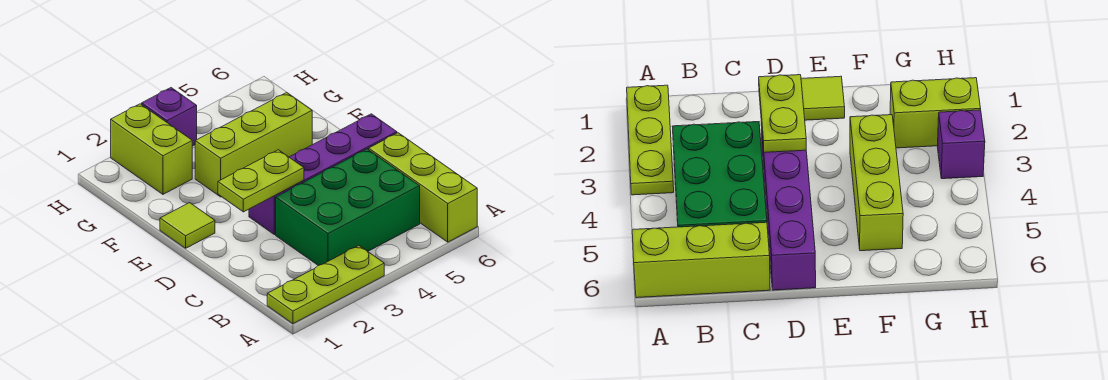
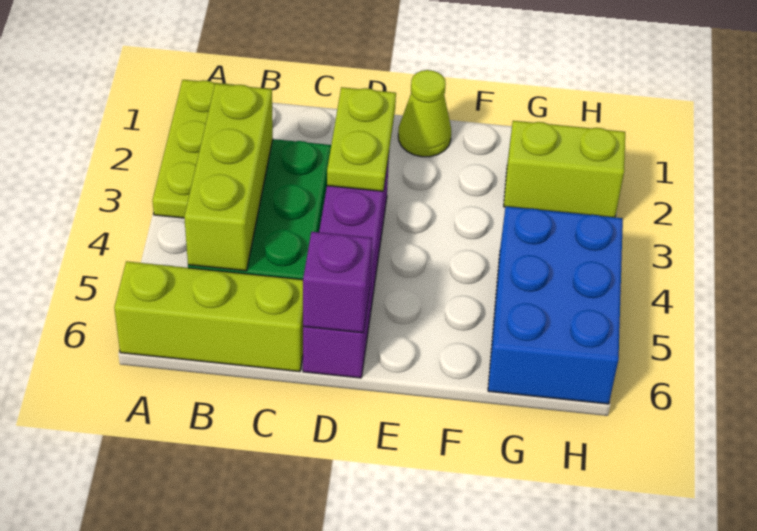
lime 1x1 tile [160,203,215,248] -> lime 1x1 cone [398,70,451,157]
lime 1x3 brick [195,93,312,197] -> lime 1x3 brick moved to [184,84,273,271]
none -> blue 2x3 brick [488,207,623,404]
purple 1x1 brick [142,88,197,146] -> purple 1x1 brick moved to [303,232,372,333]

